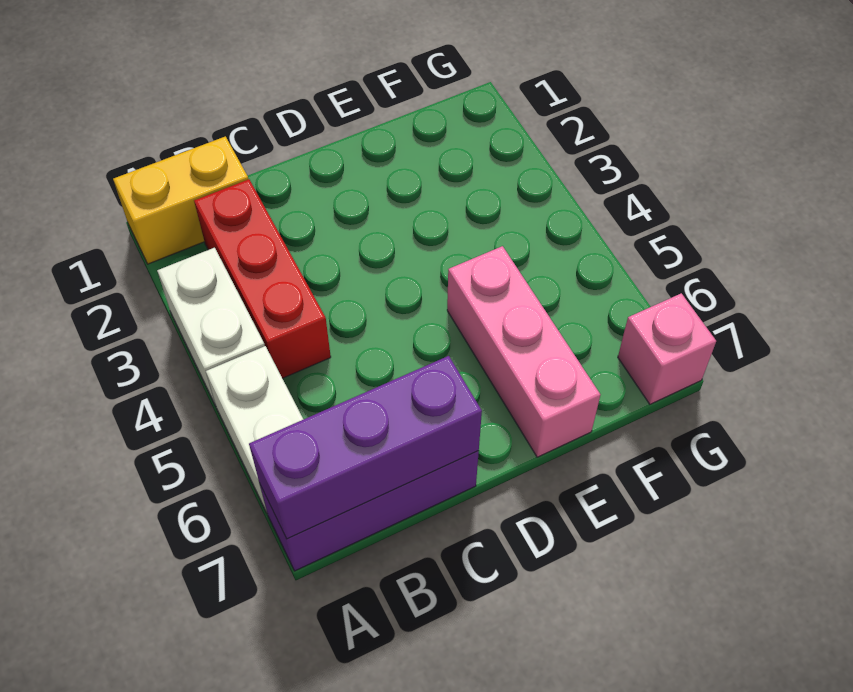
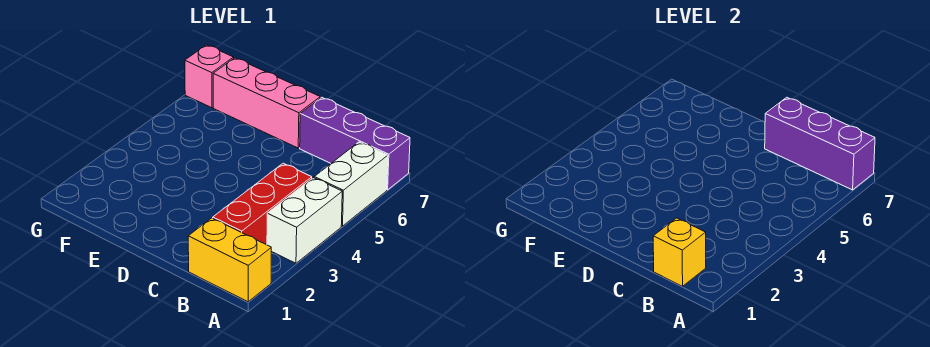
none -> yellow 1x1 brick [653,218,706,286]
pink 1x3 brick [447,246,600,457] -> pink 1x3 brick turned to [213,58,320,148]

